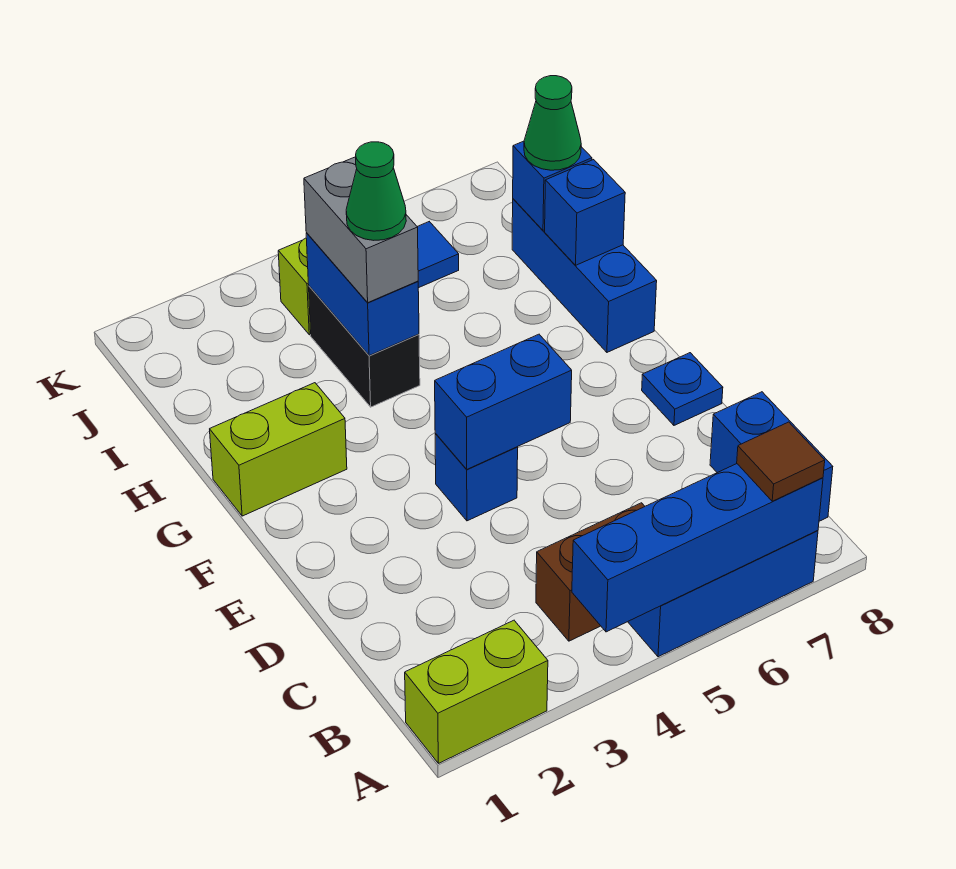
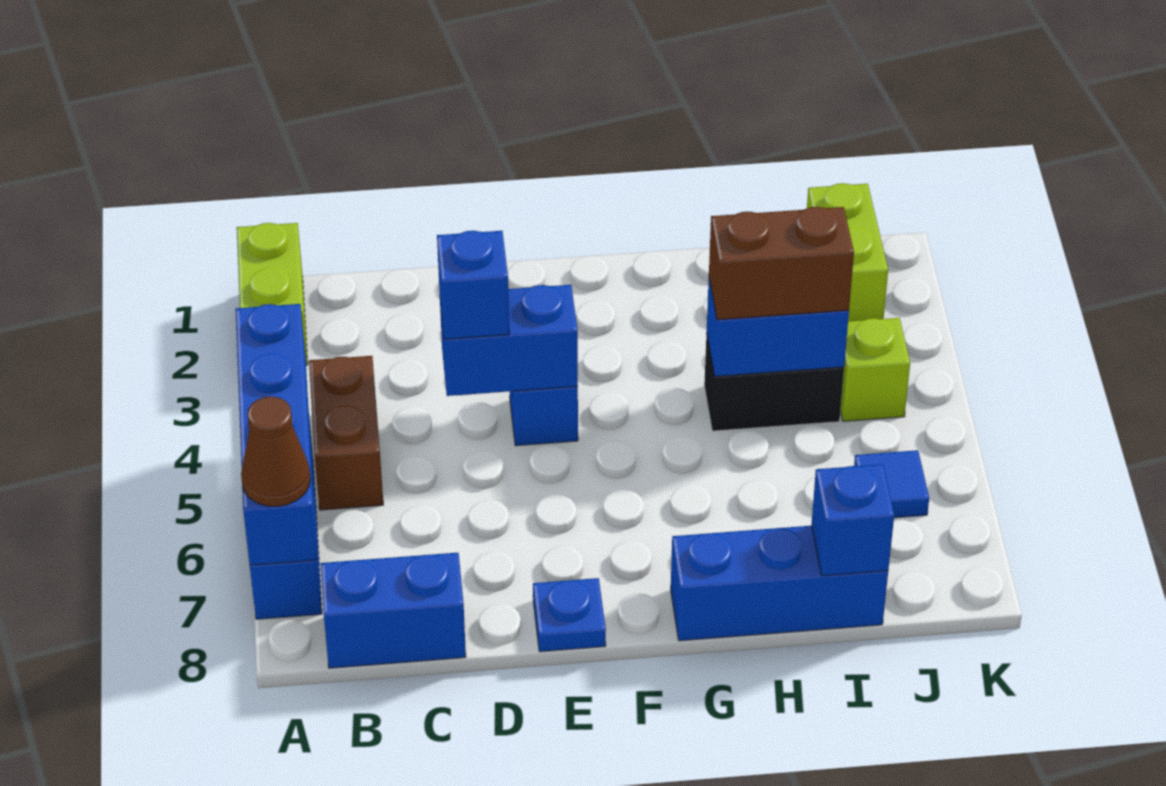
brown 1x1 tile [737,422,825,501] -> brown 1x1 cone [241,397,310,506]
blue 1x2 brick [435,334,572,469] -> blue 1x2 brick turned to [440,285,578,396]
lime 1x2 brick [210,383,347,516] -> lime 1x2 brick moved to [807,183,888,321]
grey 1x2 brick [304,157,418,303] -> brown 1x2 brick [709,207,854,320]
green 1x1 cone [346,142,406,240] -> none
blue 1x1 brick [545,160,625,265] -> blue 1x1 brick moved to [437,231,509,339]
green 1x1 cone [524,76,581,170] -> none

